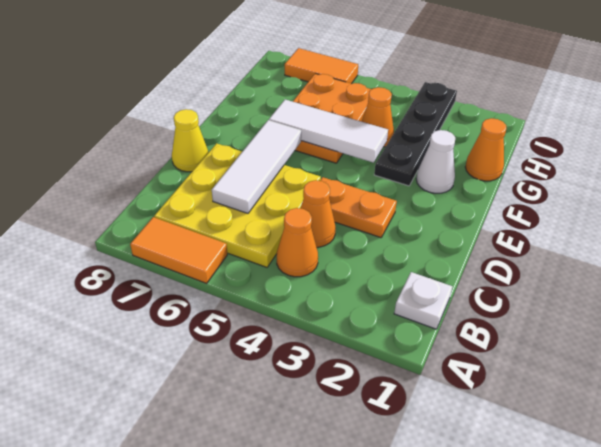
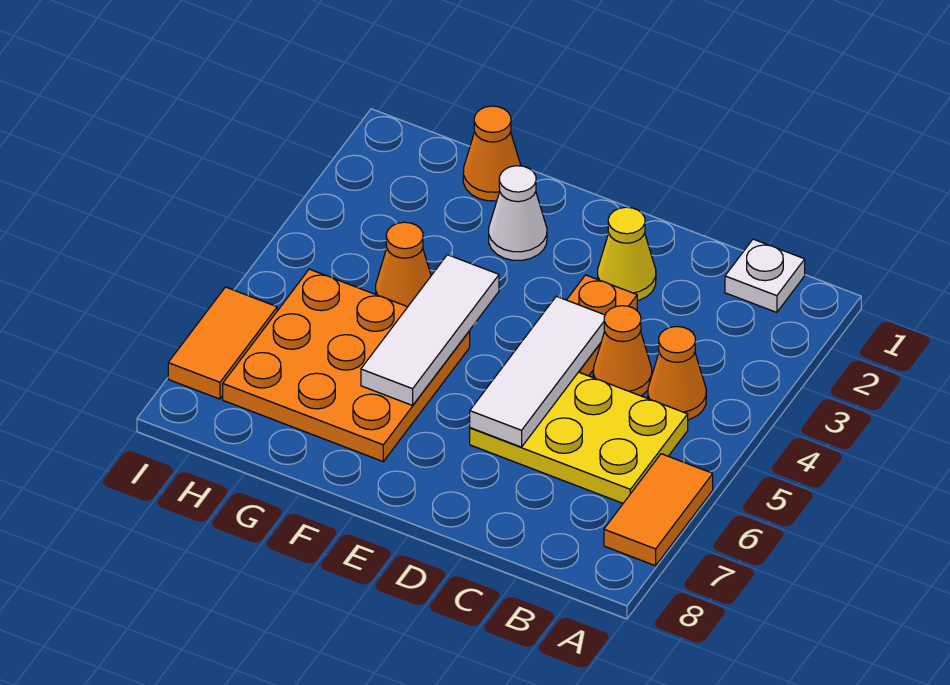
yellow 3x3 plate [154,143,321,267] -> yellow 2x3 plate [470,372,688,503]
white 1x3 tile [212,120,301,213] -> white 1x3 tile turned to [470,296,605,447]
yellow 1x1 cone [172,109,208,172] -> yellow 1x1 cone moved to [598,207,656,301]
black 1x4 plate [374,82,457,186] -> none
orange 2x3 plate [293,74,372,163] -> orange 3x3 plate [223,269,470,461]

